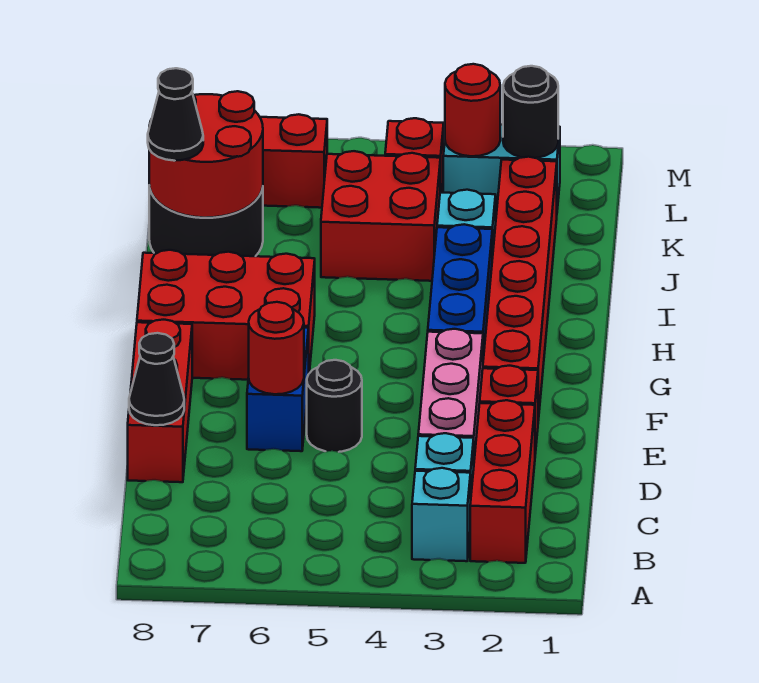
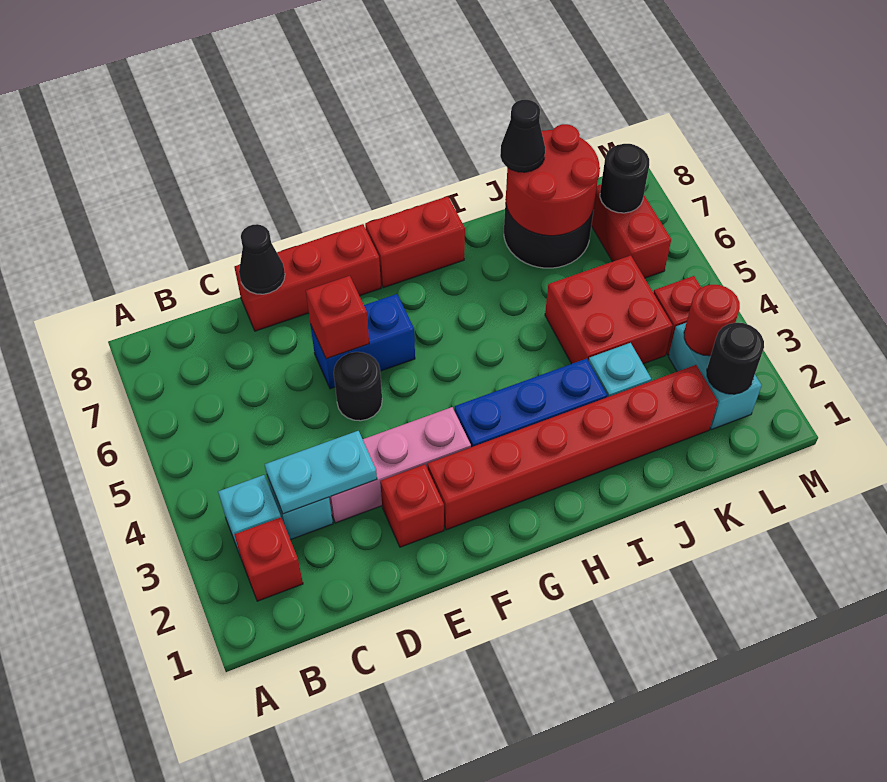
red 1x3 brick [470,400,535,563] -> red 1x1 brick [234,517,303,601]
none -> cyan 1x2 plate [265,431,377,514]
red 1x1 round brick [249,302,304,394] -> red 1x1 brick [306,276,369,359]
red 2x3 brick [137,250,315,380] -> red 1x2 brick [365,196,465,288]
none -> black 1x1 round brick [600,144,649,213]

